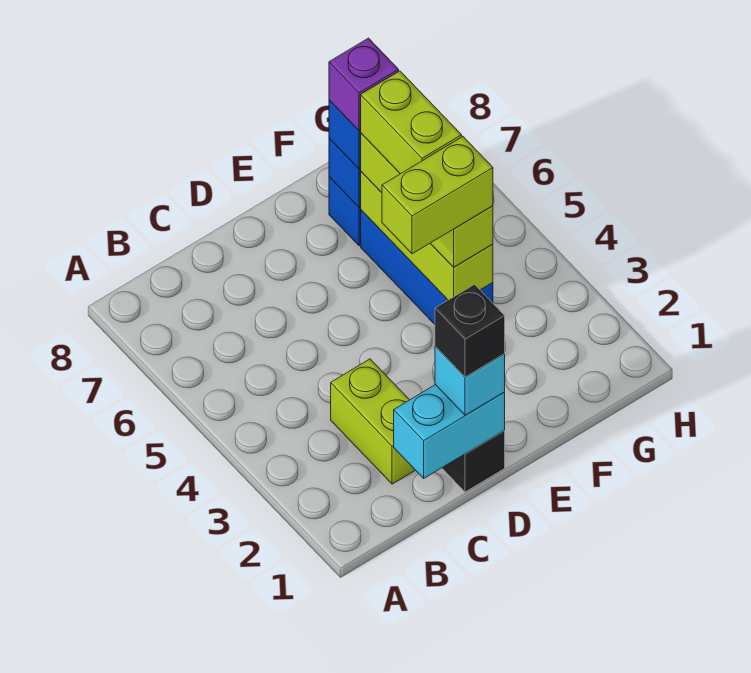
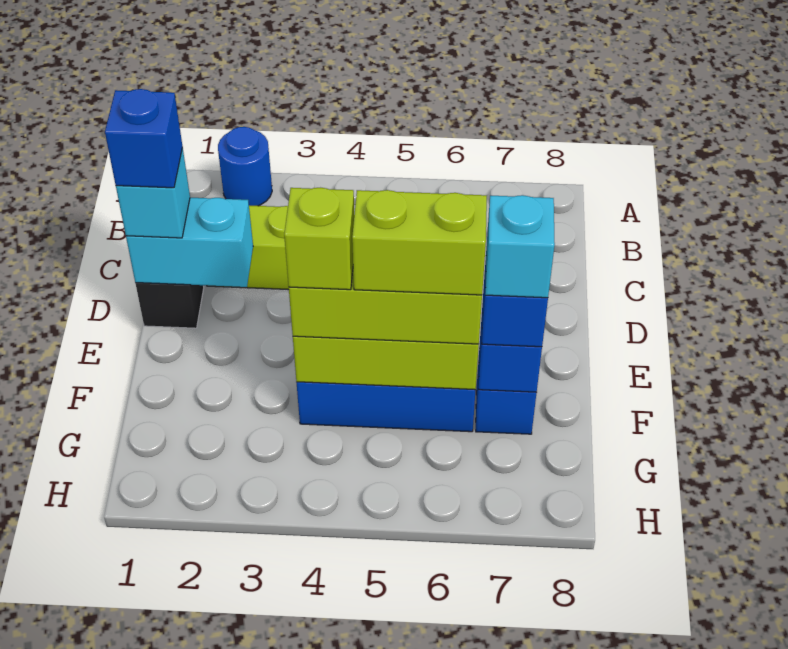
none -> blue 1x1 round brick [218,127,272,206]
cyan 1x2 brick [394,385,505,478] -> cyan 1x2 brick turned to [126,198,253,287]
black 1x1 brick [435,285,505,377] -> blue 1x1 brick [105,89,183,188]
lime 1x2 brick [382,137,493,254] -> lime 1x1 brick [284,188,354,290]
purple 1x1 brick [329,38,399,131] -> cyan 1x1 brick [485,195,555,298]

